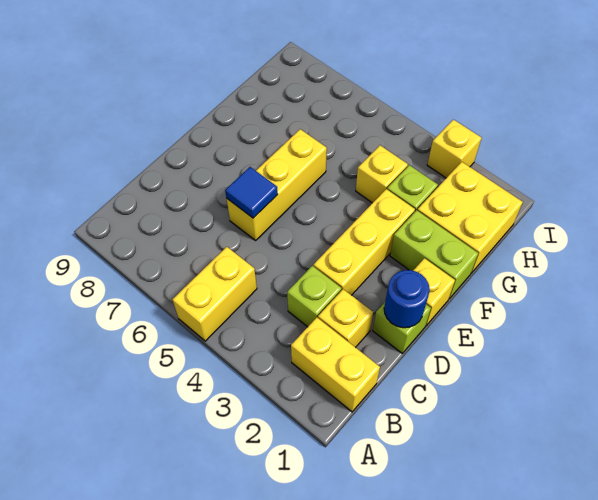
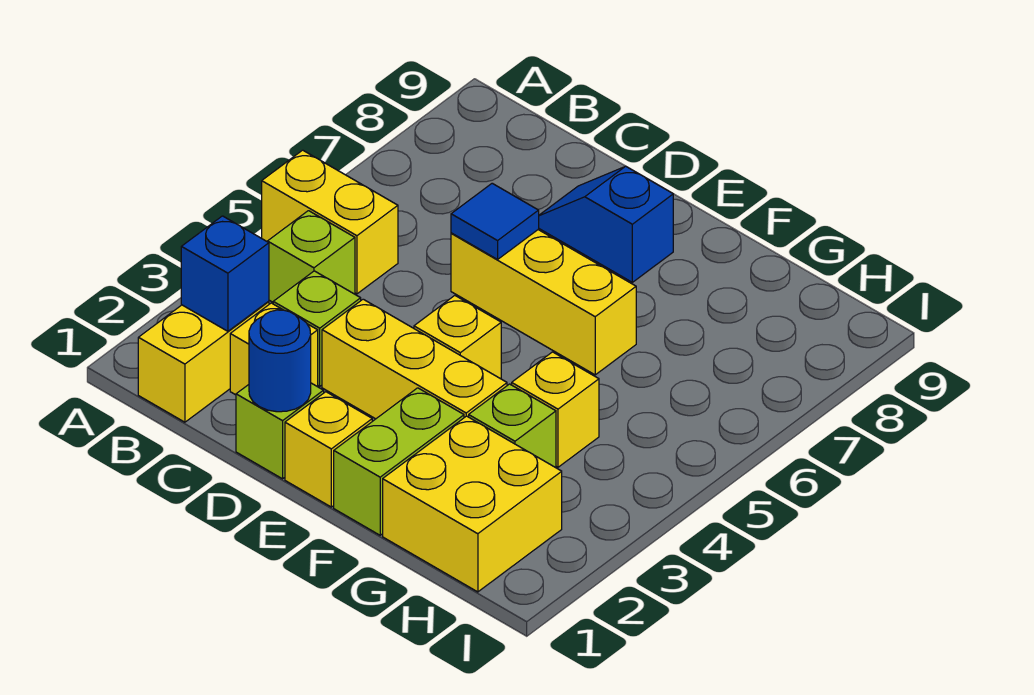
none -> blue 1x1 brick [181,216,269,331]
none -> lime 1x1 brick [267,211,355,302]
none -> blue 1x2 slope [539,166,673,282]
yellow 1x1 brick [427,119,481,178] -> yellow 1x1 brick moved to [414,296,501,379]

